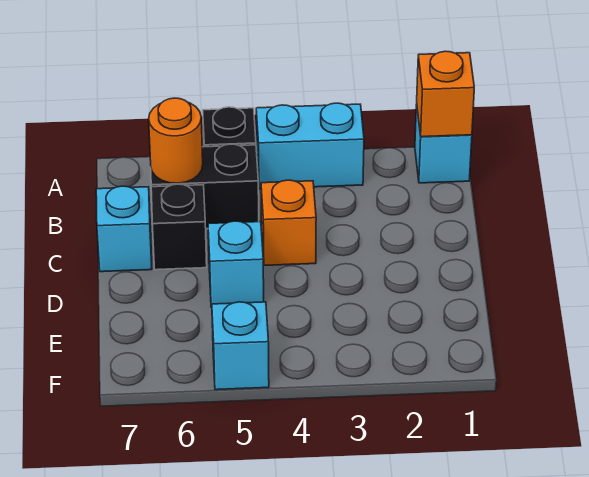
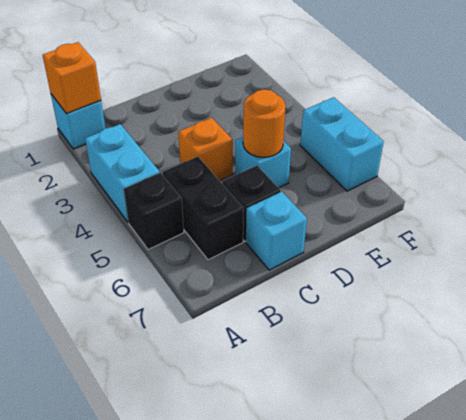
orange 1x1 round brick [149,98,203,183] -> orange 1x1 round brick moved to [243,89,286,157]
cyan 1x1 brick [212,302,269,390] -> cyan 1x2 brick [300,97,384,191]

